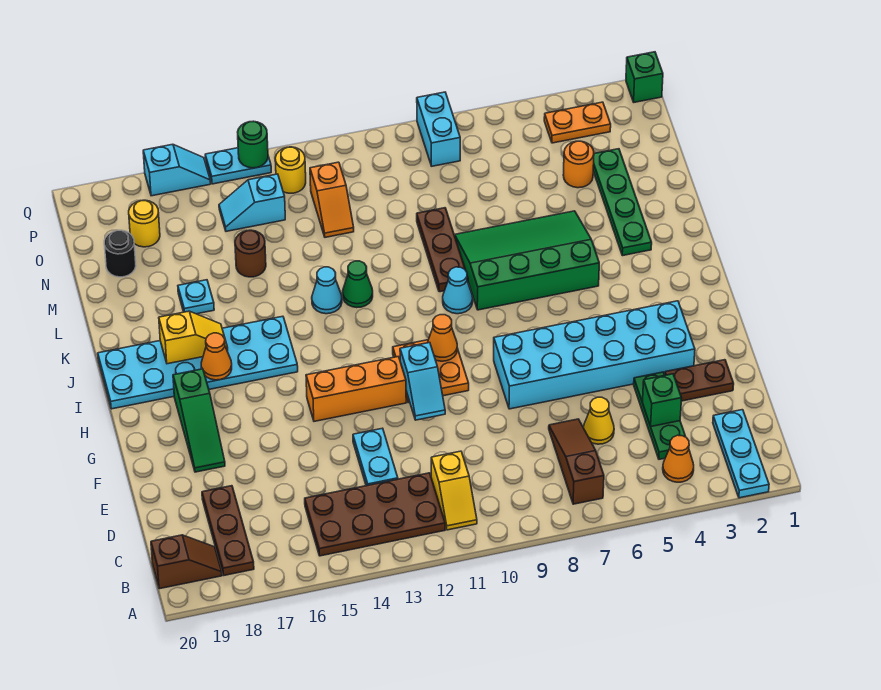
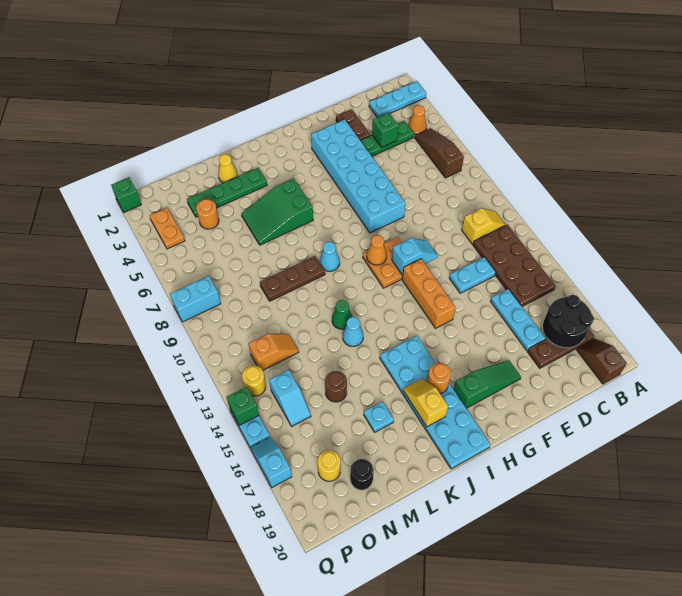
brown 1x3 slope [549,419,604,504] -> brown 1x3 slope turned to [415,128,464,178]
none -> black 2x2 round brick [543,295,594,348]
yellow 1x1 cone [583,397,614,444] -> yellow 1x1 cone moved to [218,154,237,183]
none -> cyan 1x3 plate [490,289,545,351]
orange 1x1 cone [201,333,232,380] -> orange 1x1 round brick [427,363,451,394]
green 3x4 slope [455,211,599,310] -> green 2x3 slope [242,178,313,245]
green 1x1 round brick [238,121,268,168] -> green 1x1 brick [227,387,259,425]

